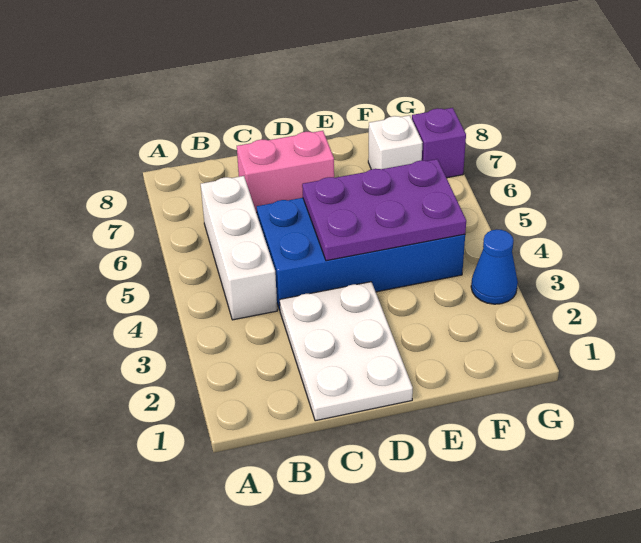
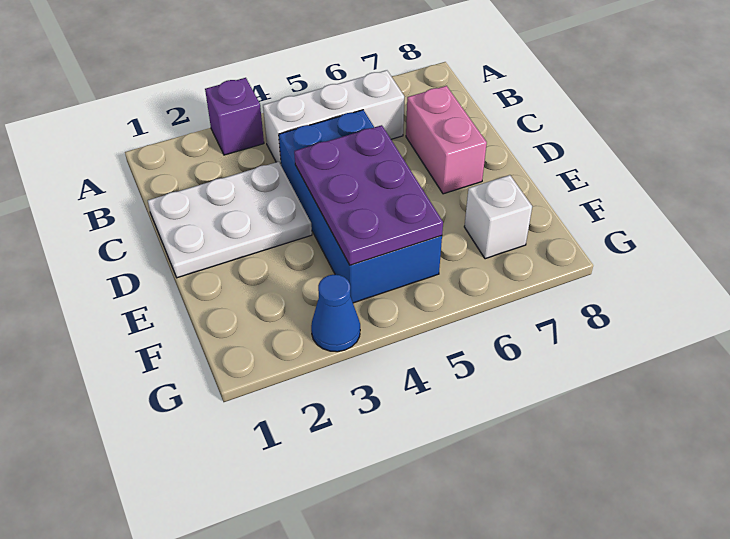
purple 1x1 brick [412,108,466,178] -> purple 1x1 brick moved to [205,78,264,155]

